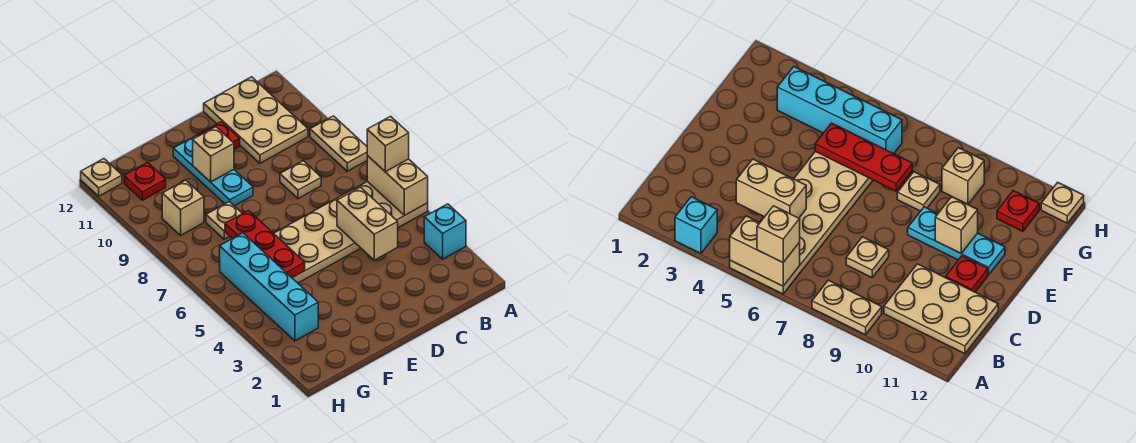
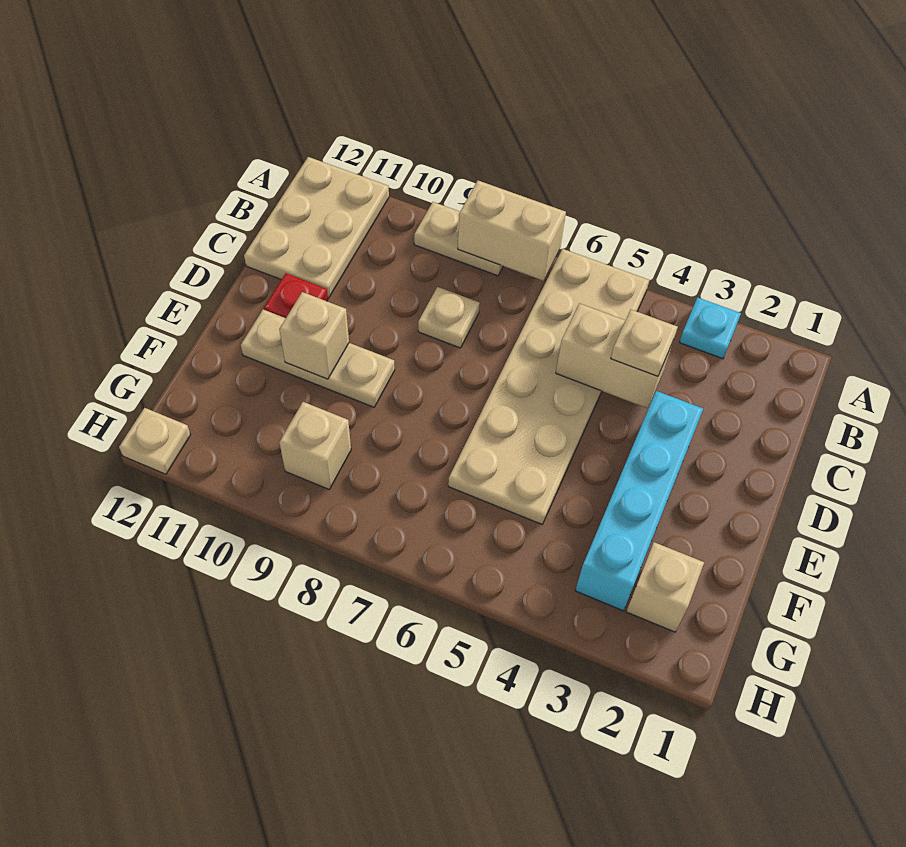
cyan 1x1 brick [424,204,466,259] -> cyan 1x1 plate [679,298,741,359]
tan 1x2 brick [367,156,428,216] -> tan 1x2 brick moved to [458,181,566,281]
tan 1x1 brick [367,116,409,172] -> tan 1x1 brick moved to [626,542,704,632]
tan 2x3 plate [204,77,308,163] -> tan 2x3 plate turned to [244,157,389,298]
cyan 1x3 plate [173,135,253,206] -> tan 1x3 plate [241,310,395,407]
red 1x3 plate [225,211,305,278] -> none
tan 1x1 plate [206,202,242,239] -> tan 1x1 plate moved to [611,310,678,376]
cyan 1x4 brick [220,233,318,341] -> cyan 1x4 brick turned to [575,391,703,611]
red 1x1 plate [124,163,166,200] -> none

